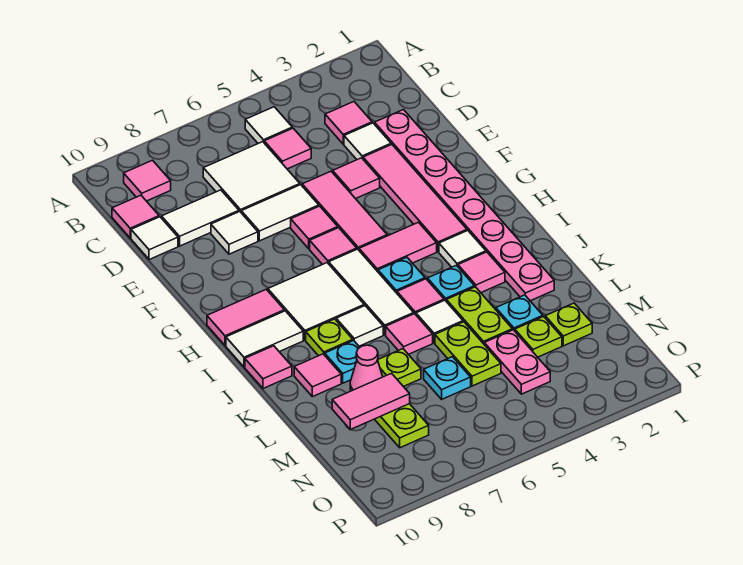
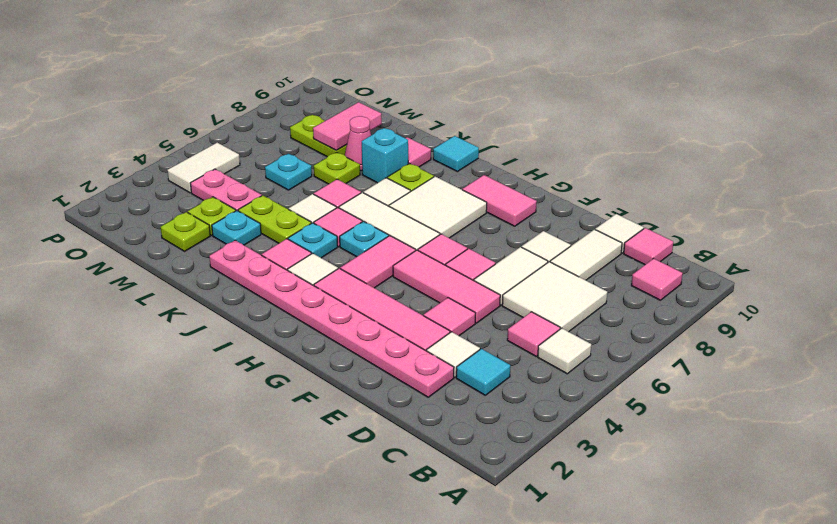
pink 1x1 tile [325,102,372,144] -> cyan 1x1 tile [456,349,510,395]
pink 1x2 tile [207,289,284,346] -> pink 1x2 tile turned to [462,175,537,226]
white 1x2 tile [226,311,303,367] -> white 1x2 tile moved to [167,143,240,193]
pink 1x1 tile [245,346,292,389] -> cyan 1x1 tile [433,136,479,172]
cyan 1x1 plate [325,341,360,383] -> cyan 1x1 brick [362,128,408,183]
lime 1x2 plate [435,322,501,386] -> none

